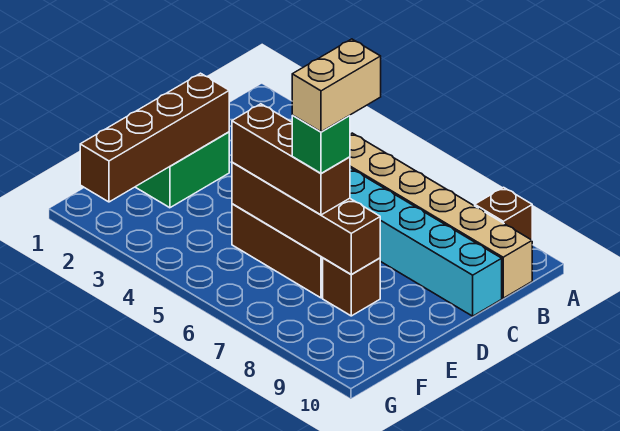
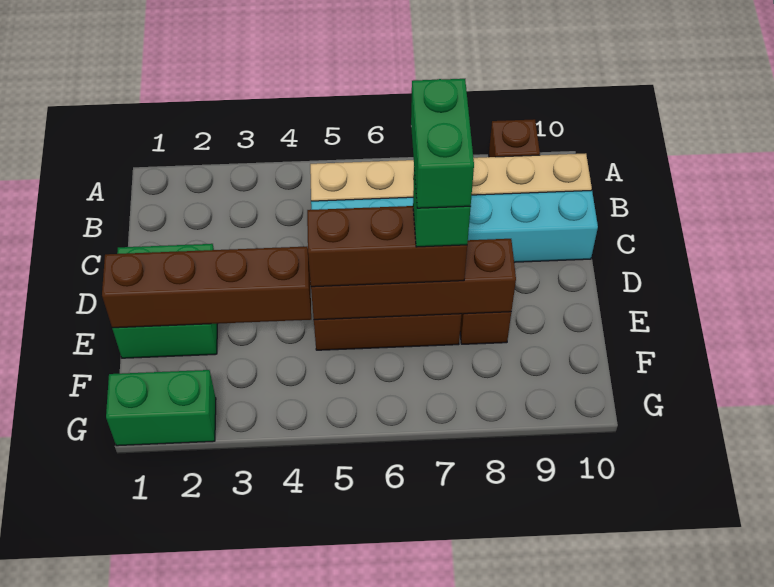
brown 1x4 brick [80,73,229,202] -> brown 1x4 brick turned to [102,247,311,328]
tan 1x2 brick [292,39,381,132] -> green 1x2 brick [411,79,474,208]
none -> green 1x2 brick [106,370,216,446]

